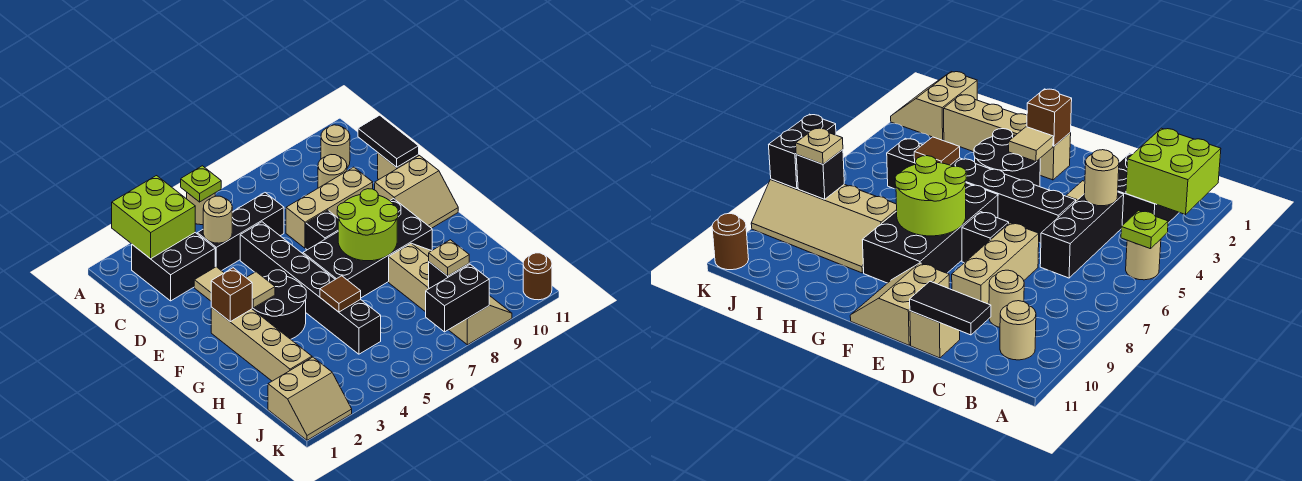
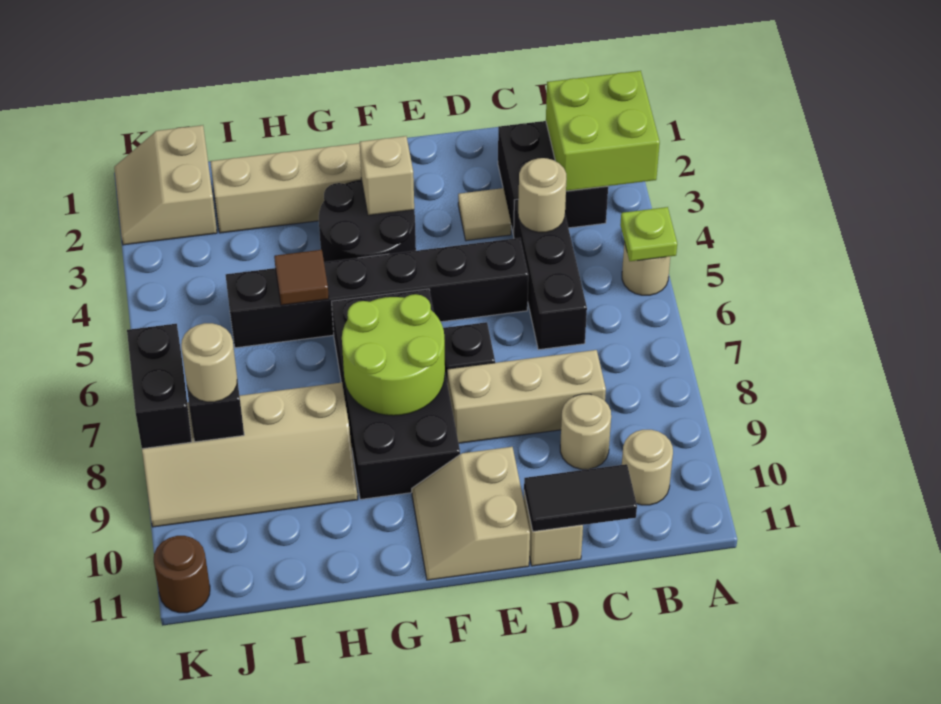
tan 1x3 brick [286,167,373,248] -> tan 1x3 brick turned to [447,350,606,443]
brown 1x1 brick [211,268,252,322] -> none
tan 1x1 tile [246,272,275,308] -> tan 1x1 brick [360,136,414,215]
tan 1x1 plate [429,240,469,276] -> tan 1x1 round brick [181,323,237,402]

